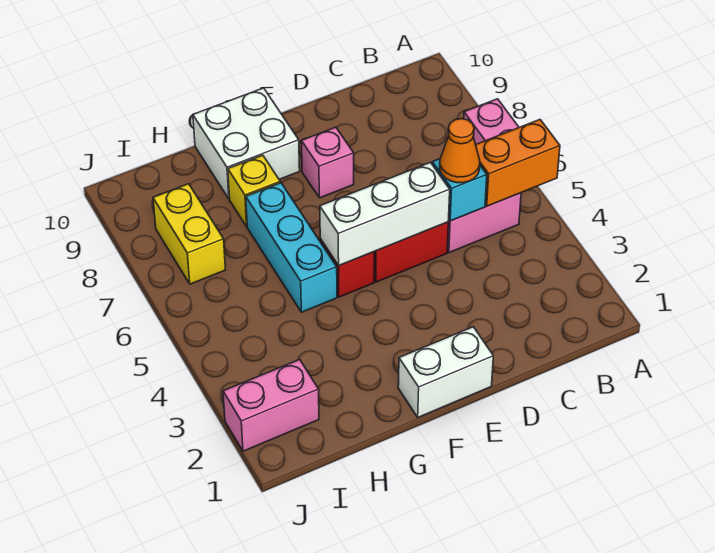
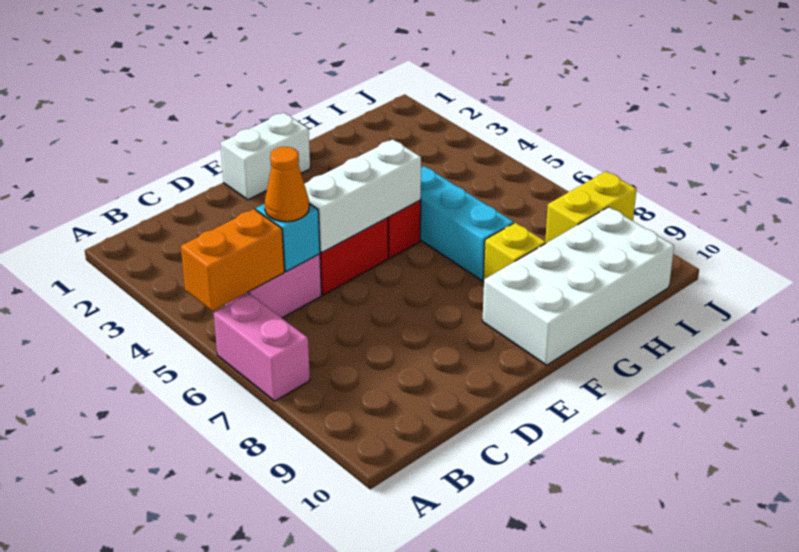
pink 1x1 brick [301,127,354,198] -> none
white 2x2 brick [193,88,300,199] -> white 2x4 brick [482,207,674,365]
pink 1x2 brick [223,360,319,451] -> none
yellow 1x2 brick [153,184,225,284] -> yellow 1x2 brick turned to [545,171,636,243]

